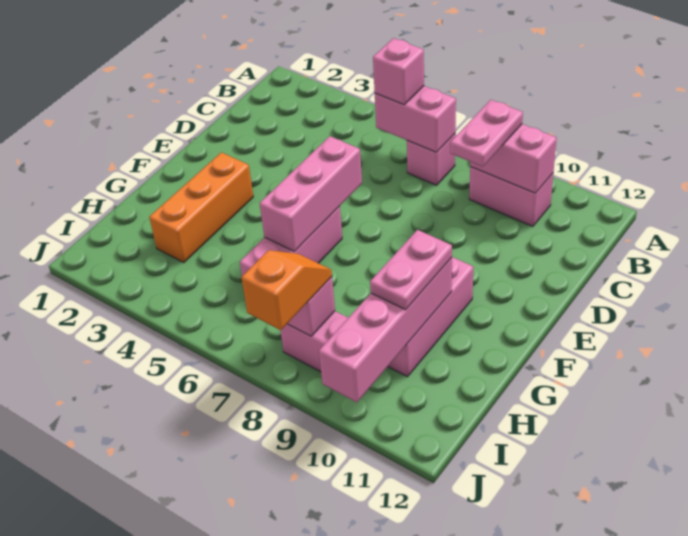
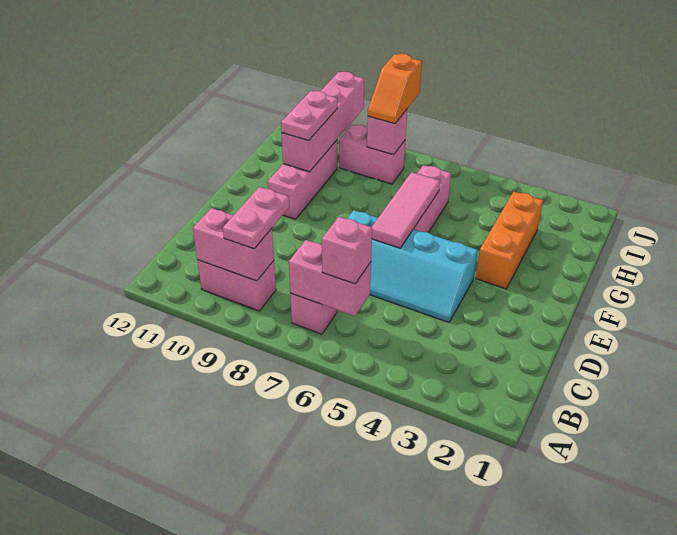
none -> cyan 2x4 slope [347,210,478,322]
pink 1x3 brick [260,136,362,252] -> pink 1x3 tile [372,172,440,248]

